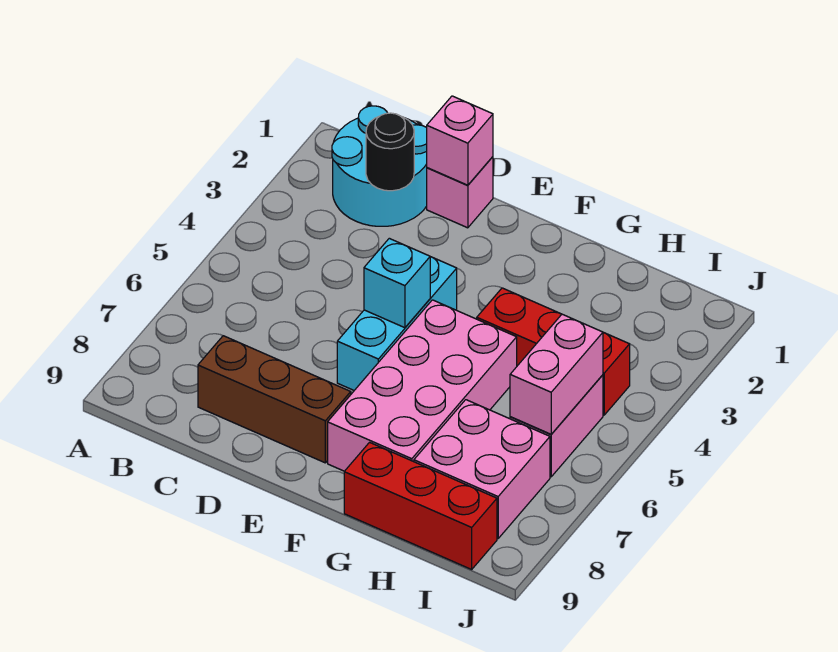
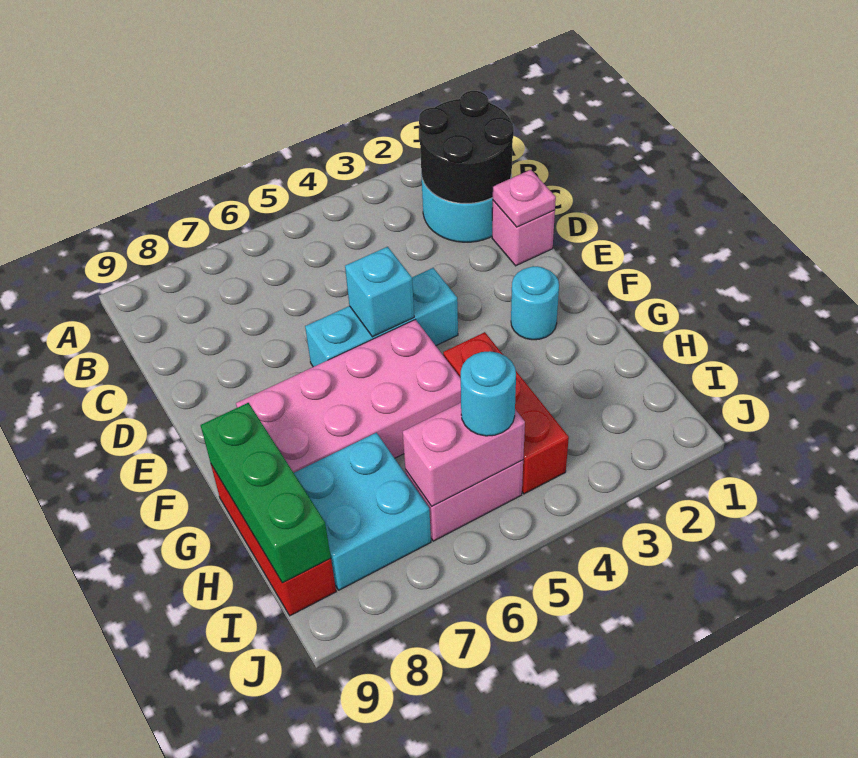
black 1x1 round brick [366,113,414,191] -> black 2x2 round brick [419,91,514,203]
brown 1x3 brick [198,336,351,463] -> none
pink 1x1 brick [427,96,493,185] -> pink 1x1 plate [493,170,556,227]
none -> cyan 1x1 round brick [511,266,559,340]
none -> green 1x3 brick [201,403,331,583]
pink 2x2 brick [414,400,550,539] -> cyan 2x2 brick [294,433,431,590]
none -> cyan 1x1 round brick [461,351,516,436]

